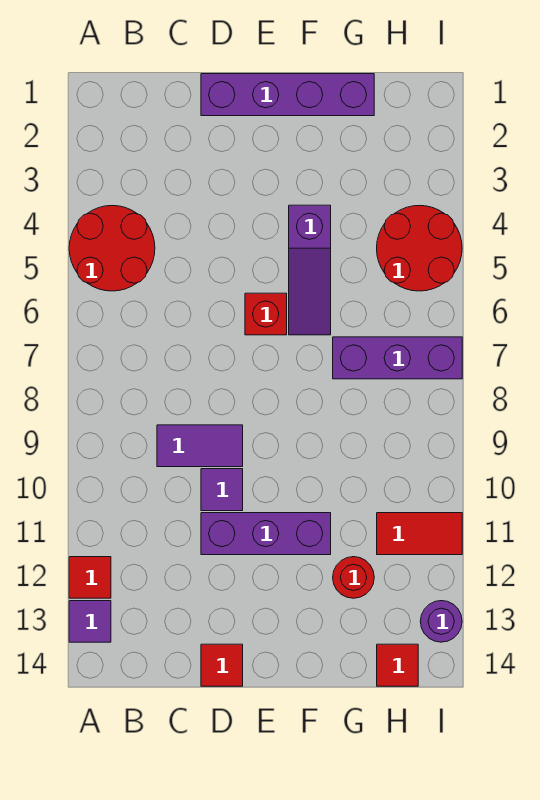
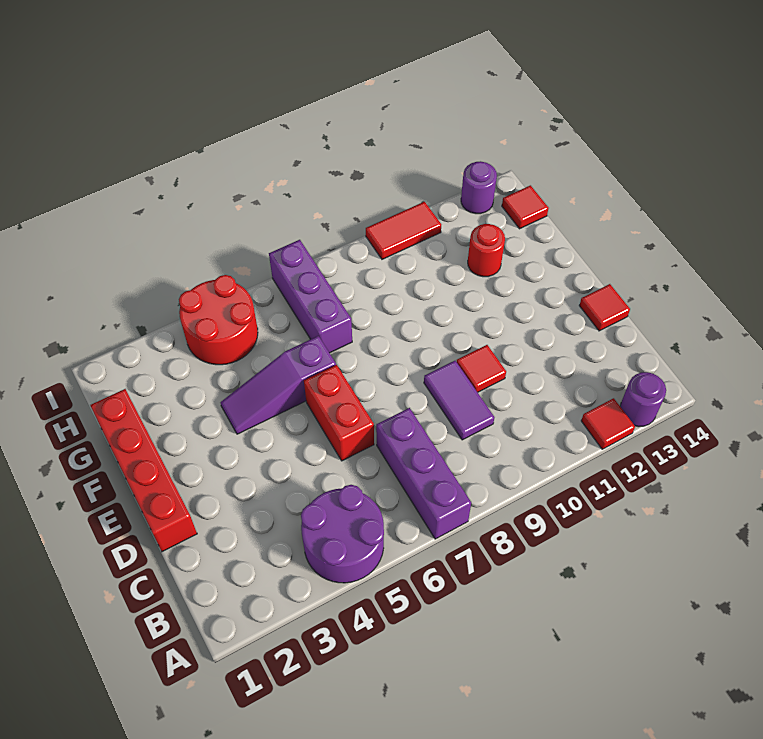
red 2x2 round brick [69,206,155,291] -> purple 2x2 round brick [301,485,384,583]
purple 1x1 tile [69,601,111,642] -> purple 1x1 round brick [620,372,666,427]
purple 1x4 brick [201,74,374,116] -> red 1x4 brick [90,389,197,552]
purple 1x1 tile [201,469,243,511] -> red 1x1 tile [457,345,506,392]
purple 1x3 brick [201,513,331,555] -> purple 1x3 brick moved to [376,408,471,539]
red 1x1 brick [245,293,287,335] -> red 1x2 brick [304,365,374,461]
purple 1x3 slope [289,205,331,335] -> purple 1x3 slope turned to [220,336,336,434]
red 1x2 tile [377,513,462,555] -> red 1x2 tile turned to [366,202,441,259]

